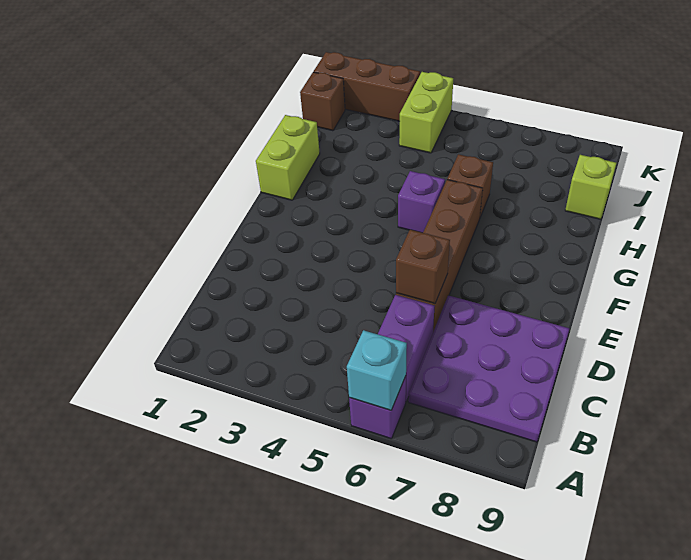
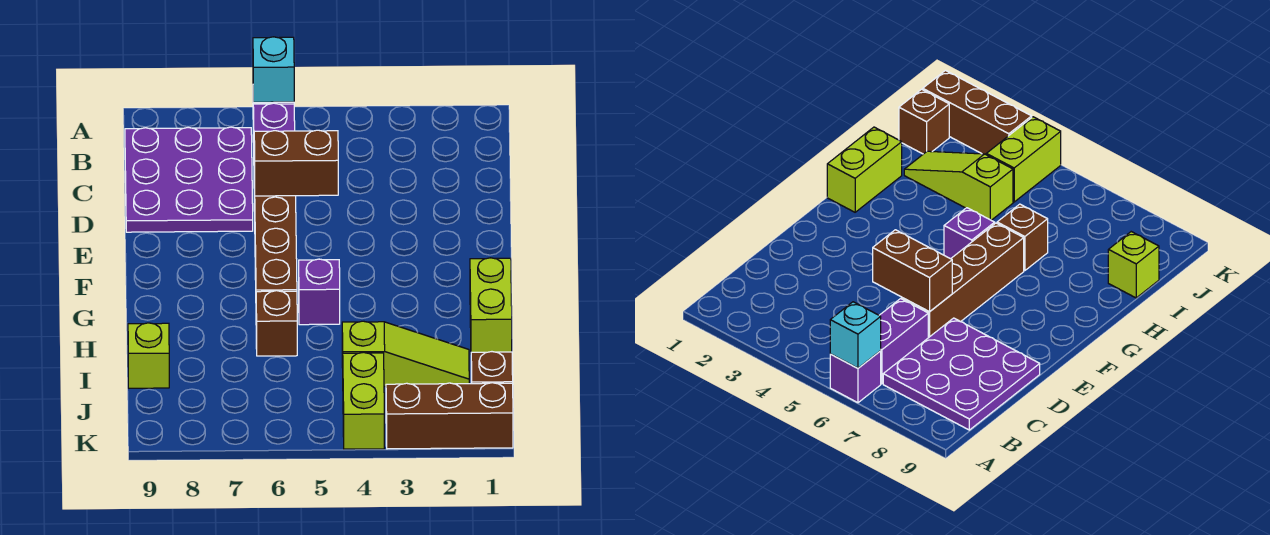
brown 1x1 brick [396,230,450,304] -> brown 1x2 brick [254,130,338,196]
none -> lime 1x3 slope [342,321,469,386]

